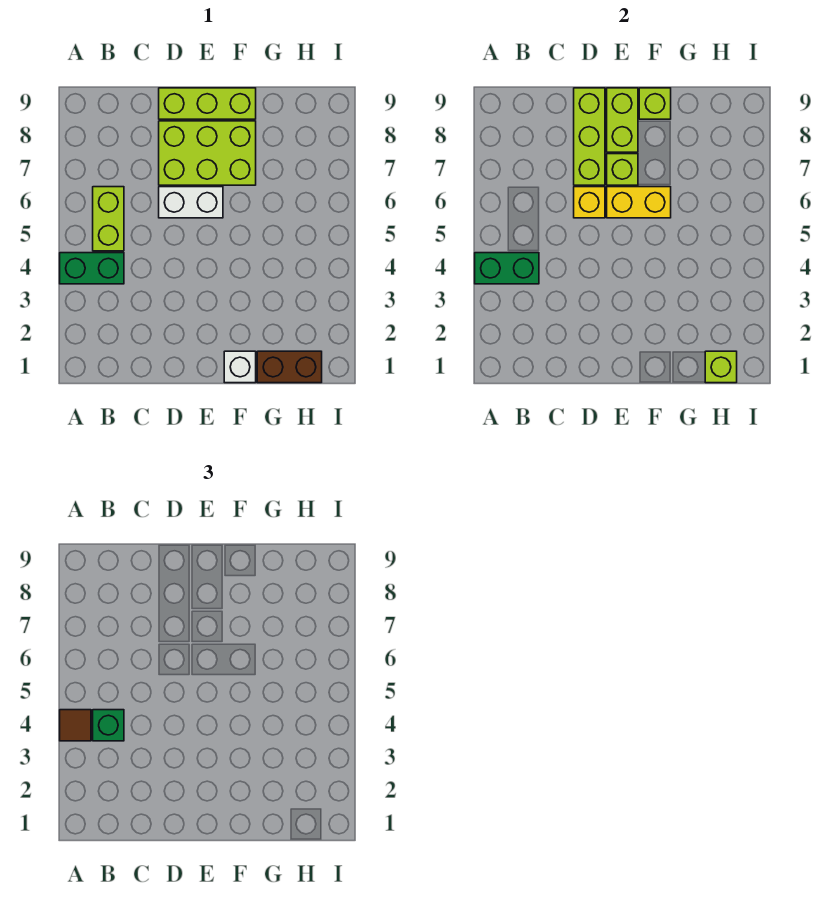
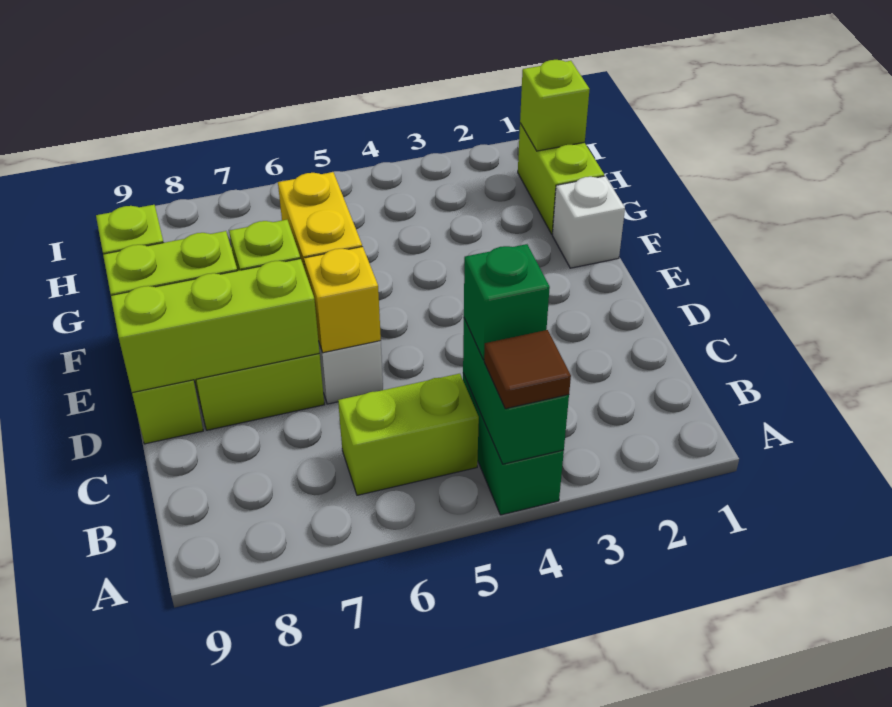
brown 1x2 brick [257,351,322,383] -> lime 1x2 brick [518,123,604,234]

